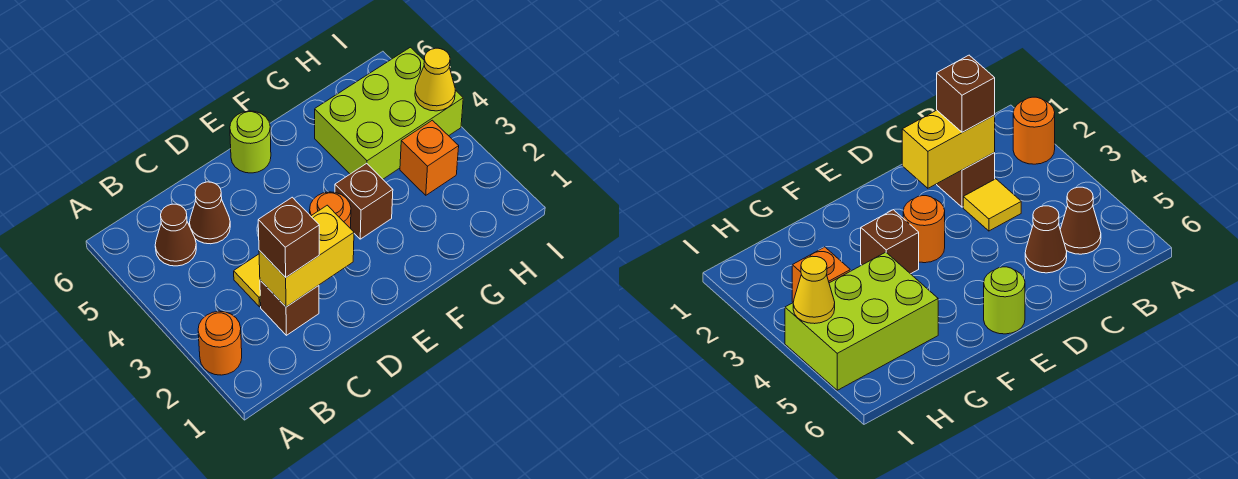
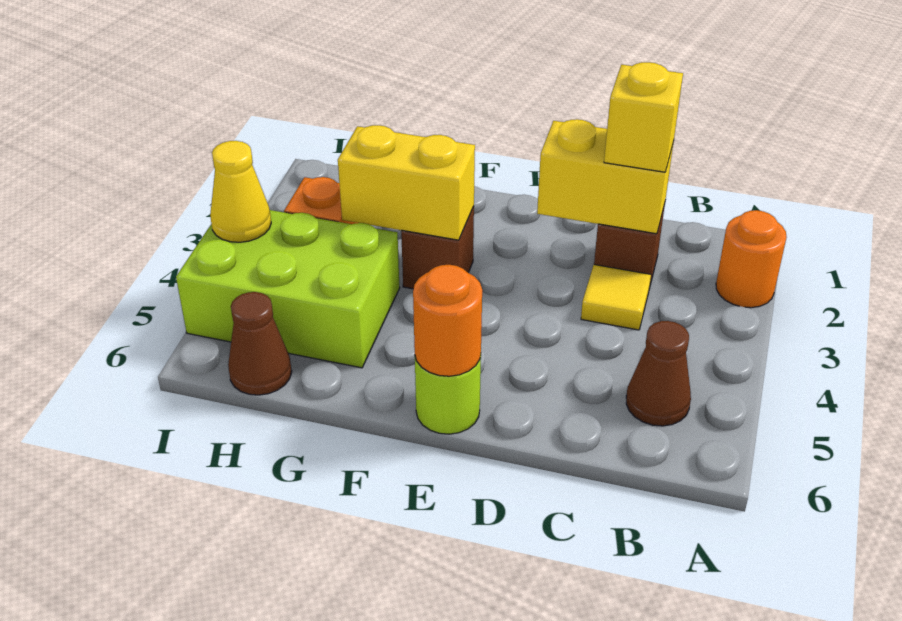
brown 1x1 brick [258,197,319,277] -> yellow 1x1 brick [604,62,683,172]
brown 1x1 cone [190,182,230,244] -> brown 1x1 cone moved to [228,292,292,395]
orange 1x1 round brick [310,192,351,229] -> orange 1x1 round brick moved to [413,265,482,376]
none -> yellow 1x2 brick [338,125,475,240]

